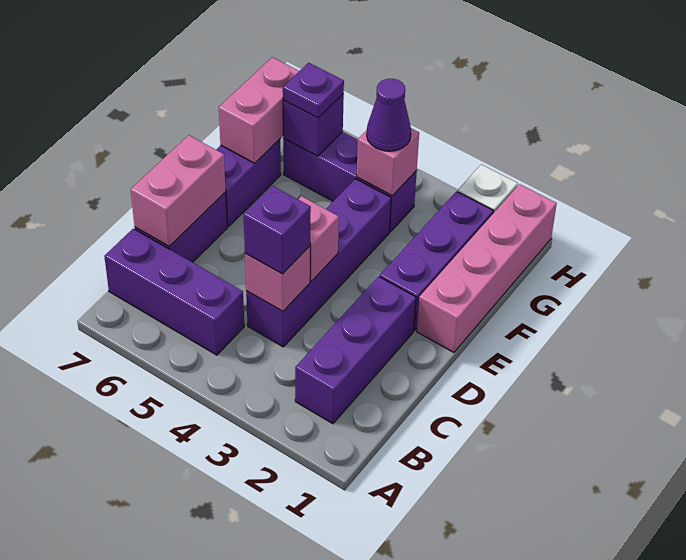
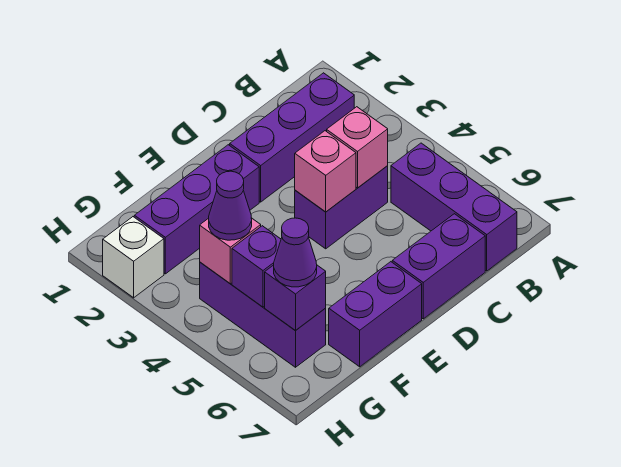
purple 1x4 brick [246,179,391,347] -> purple 1x2 brick [295,166,388,249]
purple 1x1 brick [244,186,311,274] -> purple 1x1 brick moved to [232,226,281,307]
pink 1x2 brick [131,135,226,246] -> none
pink 1x4 brick [417,184,557,352] -> none
pink 1x2 brick [219,57,299,163] -> none
purple 1x1 plate [283,63,344,118] -> purple 1x1 cone [274,218,317,287]

